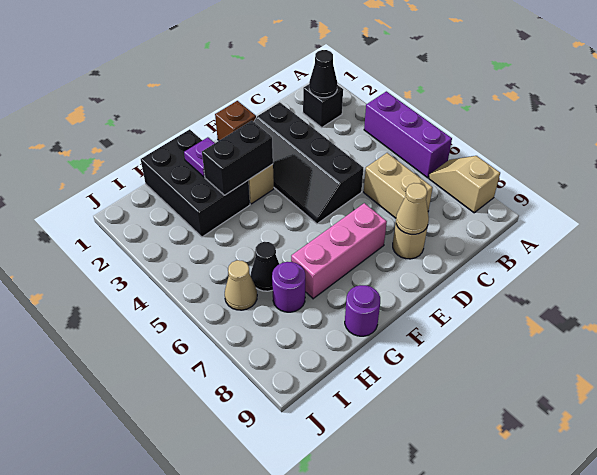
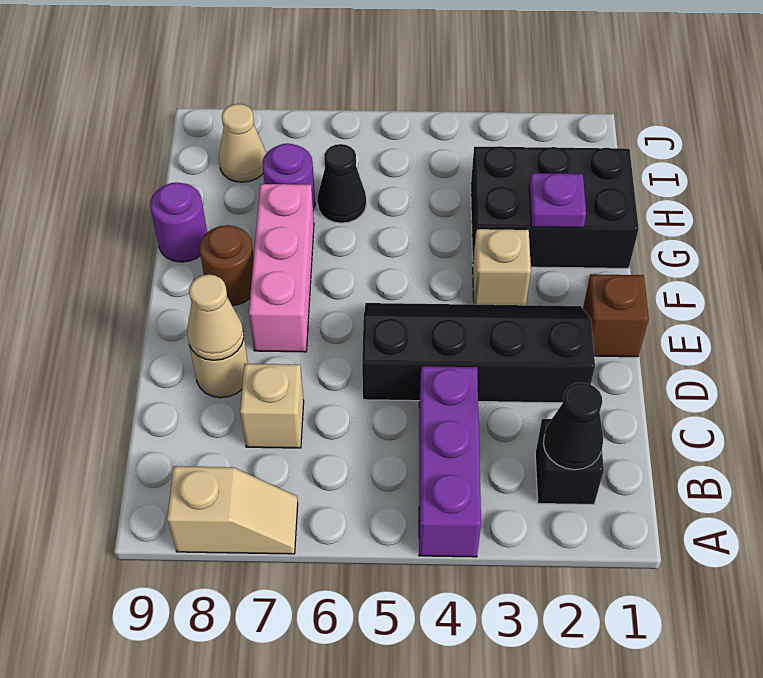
purple 1x3 brick [364,91,452,178] -> purple 1x3 brick turned to [419,366,481,557]
tan 1x2 brick [364,153,433,218] -> tan 1x1 brick [240,364,304,448]
black 1x2 brick [202,121,273,195] -> none
none -> brown 1x1 round brick [199,225,254,305]
tan 1x1 cone [225,260,257,310] -> tan 1x1 cone moved to [219,104,266,182]

